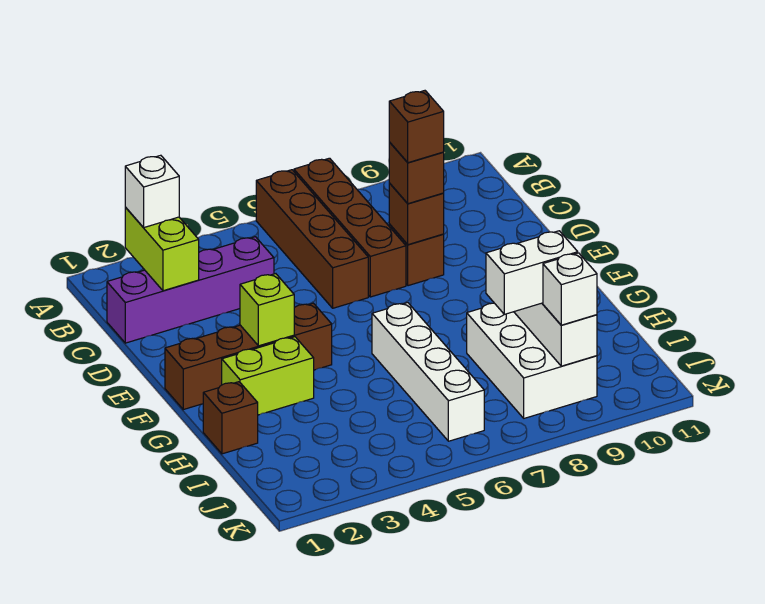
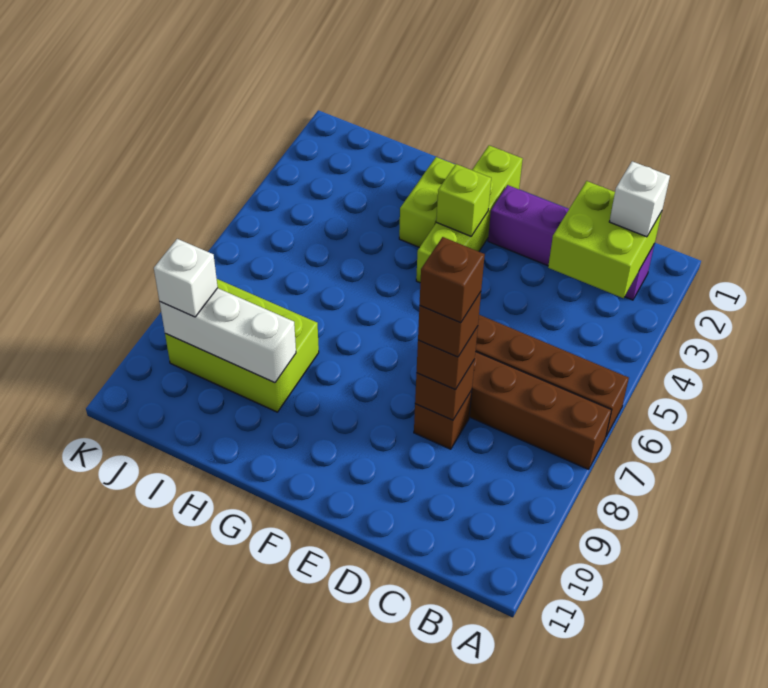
lime 1x2 brick [125,207,199,291] -> lime 2x2 brick [548,181,662,298]
purple 1x4 brick [107,237,274,343] -> purple 1x4 brick turned to [488,185,654,300]
brown 1x4 brick [165,303,332,410] -> lime 1x4 brick [416,145,523,283]
white 1x4 brick [372,303,484,441] -> none
brown 1x1 brick [203,382,258,454] -> brown 1x1 brick moved to [420,237,485,323]
white 2x3 brick [467,303,597,418] -> lime 2x3 brick [165,279,319,412]
white 1x2 brick [486,231,578,314] -> none

